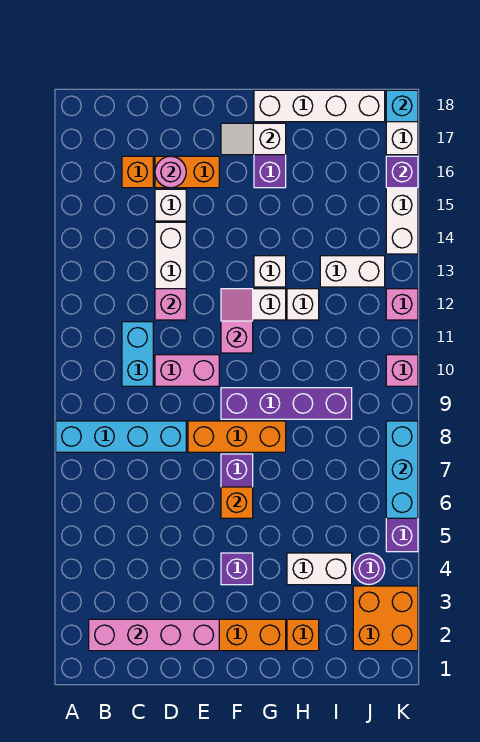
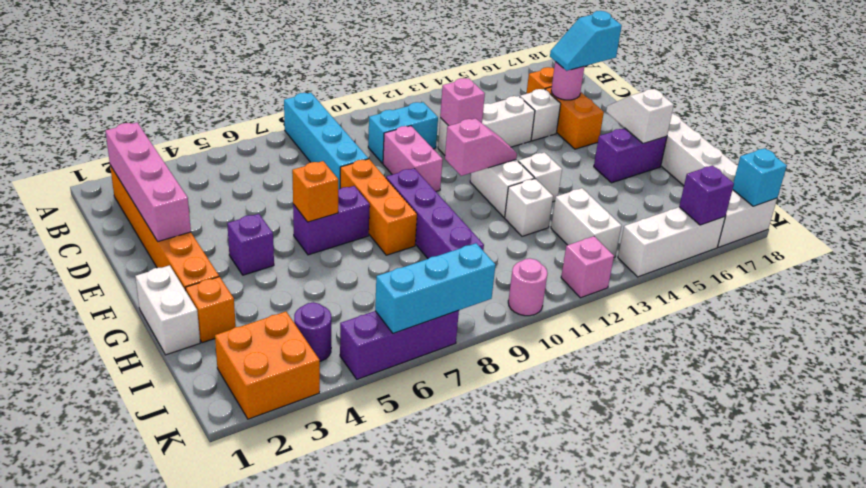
none -> cyan 1x2 slope [550,11,622,71]
white 1x2 brick [287,553,352,585] -> white 1x2 brick moved to [135,265,200,355]
pink 1x1 brick [386,355,418,386] -> pink 1x1 round brick [508,259,547,316]

